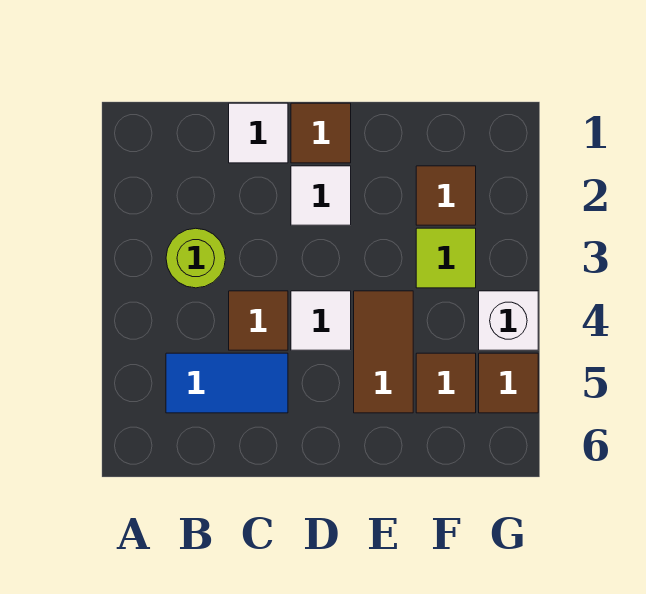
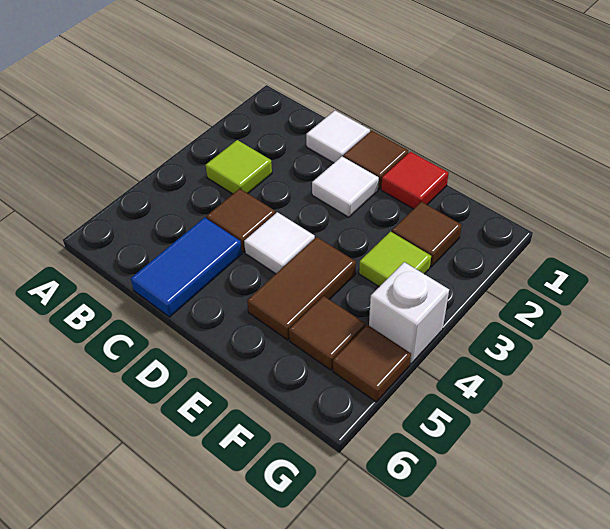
lime 1x1 round brick [166,228,226,288] -> lime 1x1 tile [206,140,272,194]
blue 1x2 tile [166,353,288,413] -> blue 1x2 tile turned to [131,217,242,317]
none -> red 1x1 tile [381,152,449,209]

